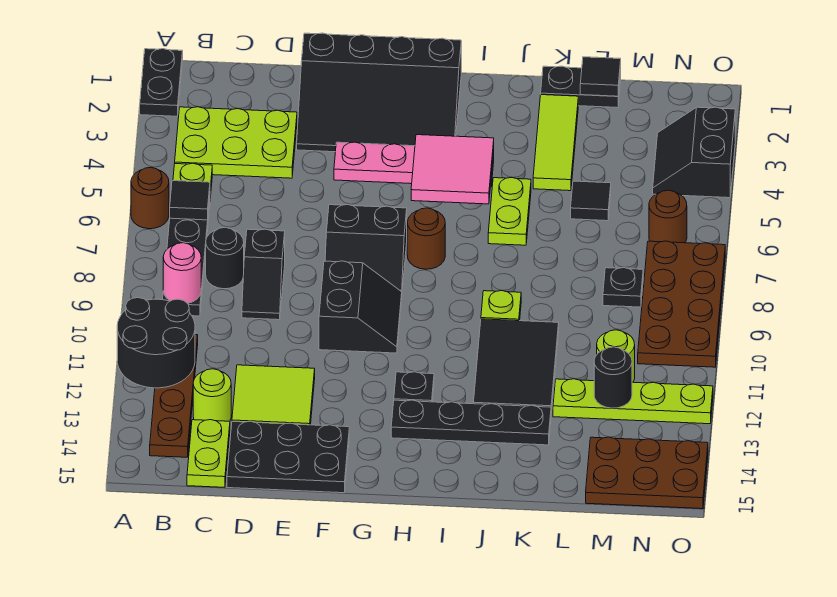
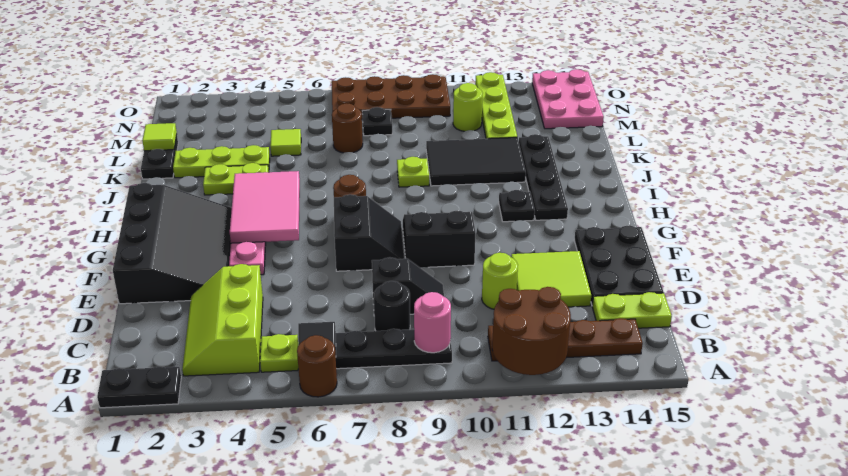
black 2x2 round brick [117,298,195,388] -> brown 2x2 round brick [492,287,571,375]
lime 2x3 plate [175,107,297,178] -> lime 2x3 slope [182,264,263,376]
lime 1x1 round brick [193,369,231,421] -> lime 1x1 round brick moved to [482,253,518,309]
pink 2x2 tile [411,135,494,204] -> pink 2x3 tile [230,171,300,243]
lime 1x2 plate [488,178,531,245] -> lime 1x2 plate moved to [203,163,269,195]
lime 1x3 tile [533,95,578,191] -> lime 1x3 plate [173,145,270,178]
black 1x1 tile [580,57,621,96] -> lime 1x1 tile [142,123,177,151]
black 1x1 tile [571,181,611,221] -> lime 1x1 tile [270,129,301,156]
black 1x1 round brick [594,347,632,408] -> none
brown 2x3 plate [586,437,708,509] -> pink 2x3 plate [532,69,604,129]
black 2x2 slope [653,107,735,198] -> none
brown 1x1 round brick [649,190,687,243] -> brown 1x1 round brick moved to [332,103,363,153]

